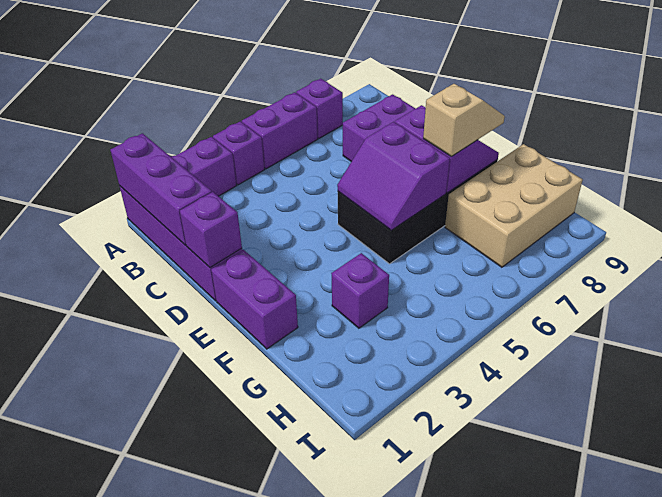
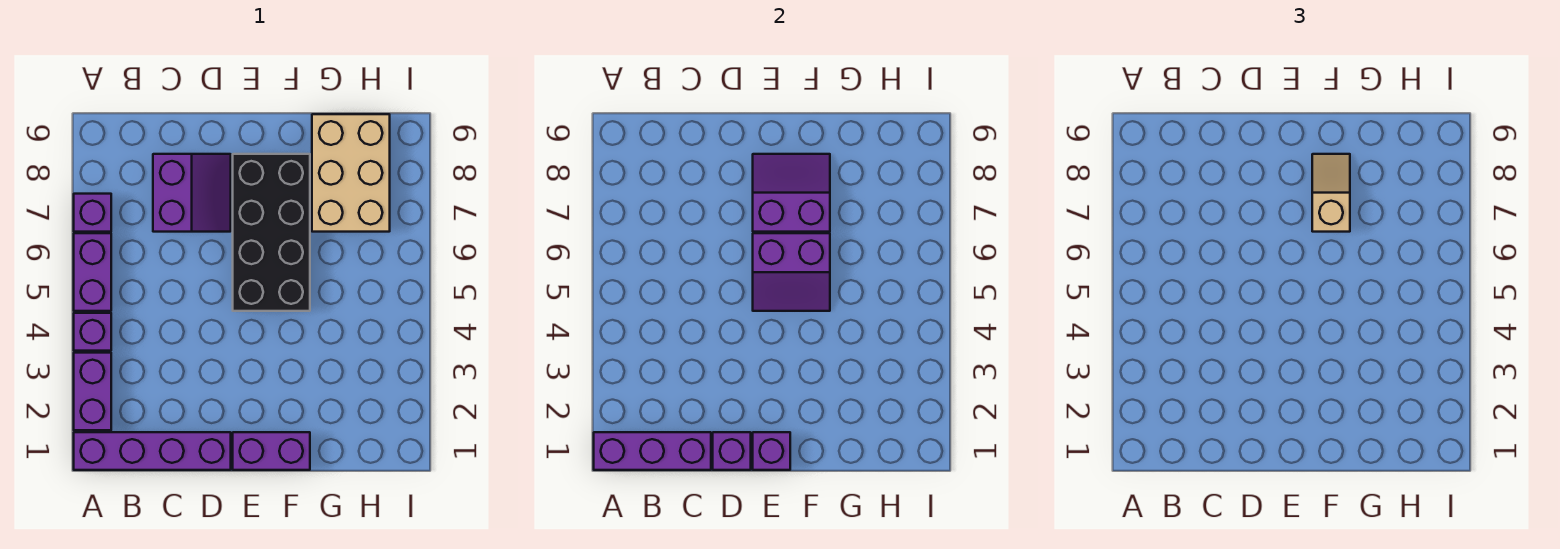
purple 1x1 brick [331,253,389,328] -> purple 1x1 brick moved to [753,432,790,470]

